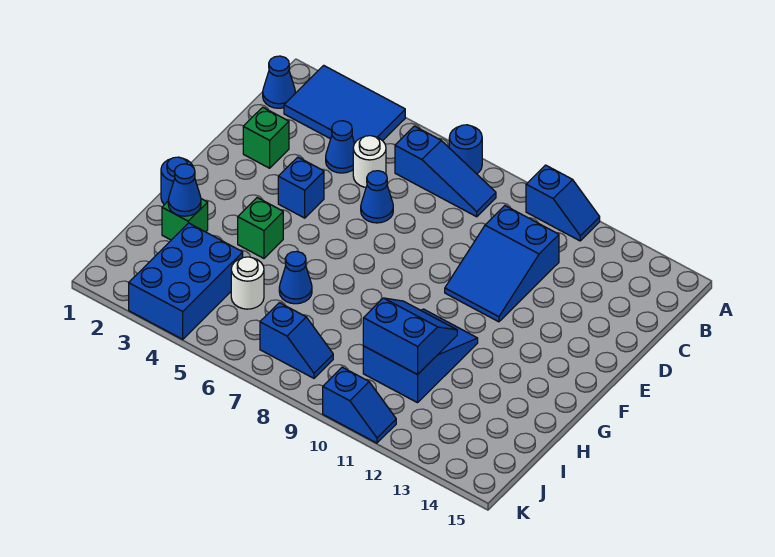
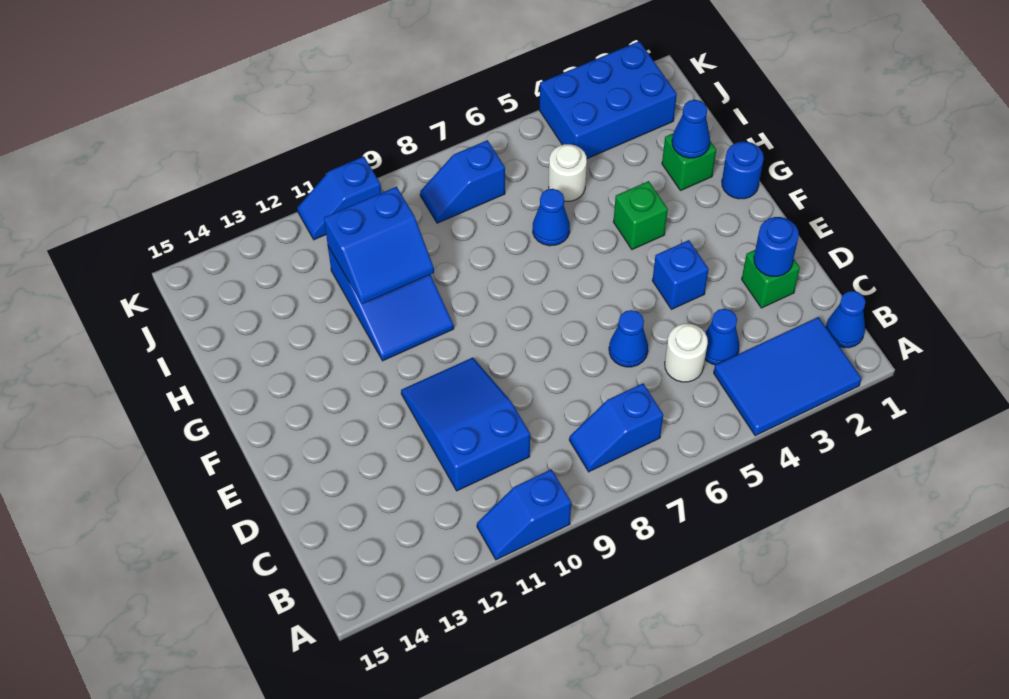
blue 1x1 round brick [449,125,482,174] -> blue 1x1 round brick moved to [754,217,799,276]
blue 1x3 slope [395,126,496,217] -> blue 1x2 slope [569,384,663,472]
blue 2x3 brick [129,223,243,339] -> blue 2x3 brick turned to [539,41,677,159]

